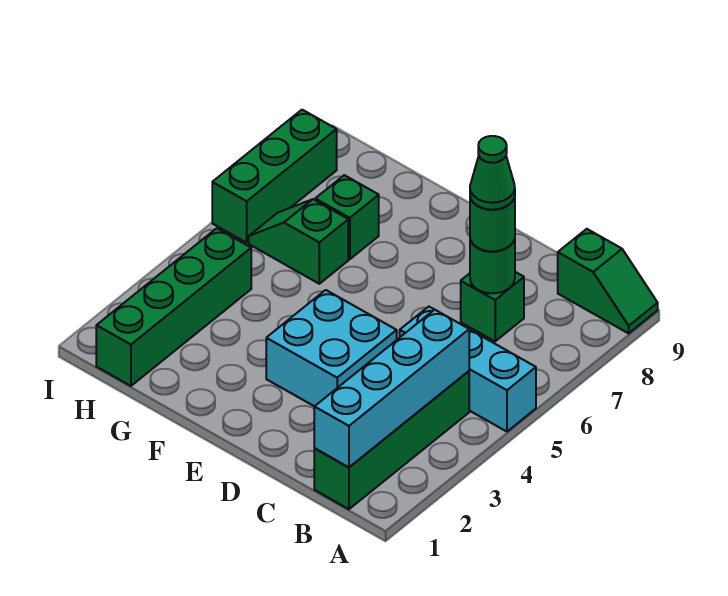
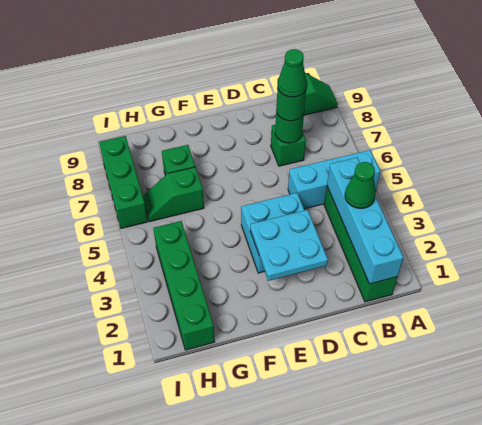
none -> green 1x1 cone [345,162,376,209]
none -> cyan 2x2 plate [250,210,328,281]

